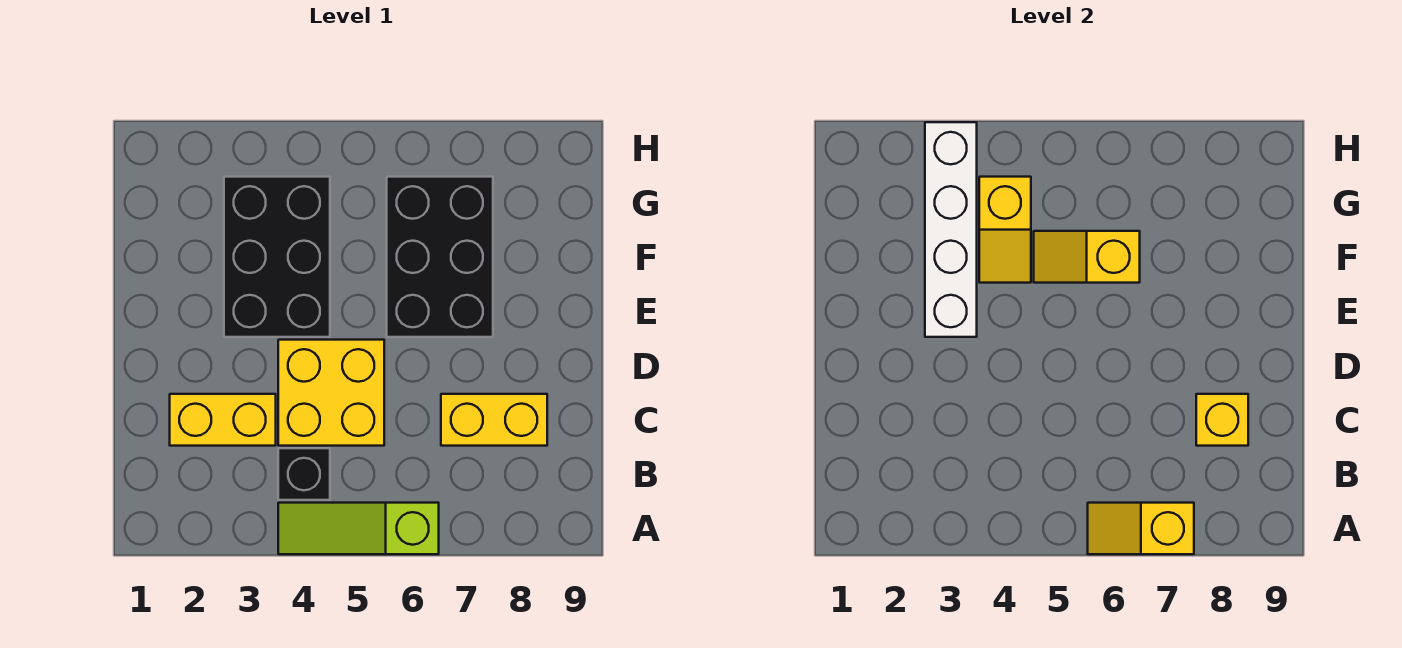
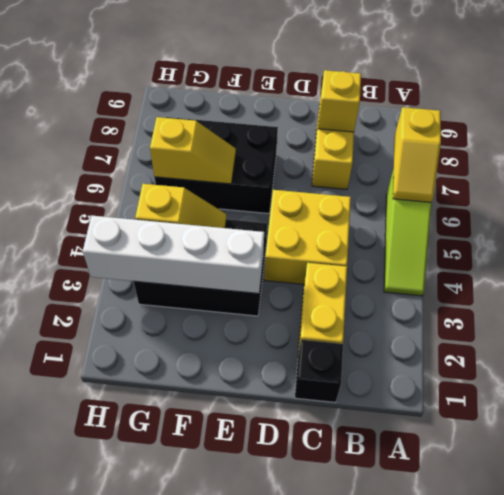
black 1x1 brick [278,448,330,500] -> black 1x1 brick moved to [295,340,343,402]
yellow 1x2 slope [1034,231,1140,283] -> yellow 1x2 slope turned to [150,117,236,184]

